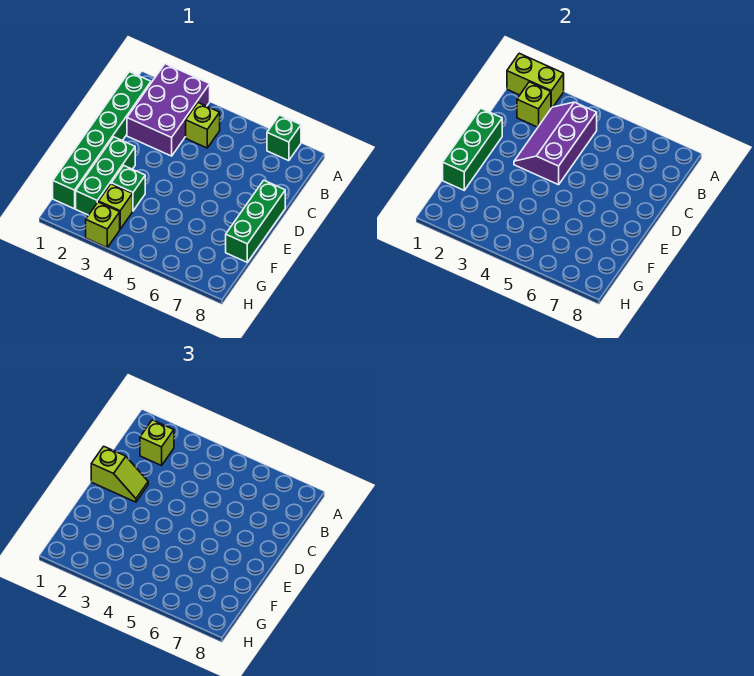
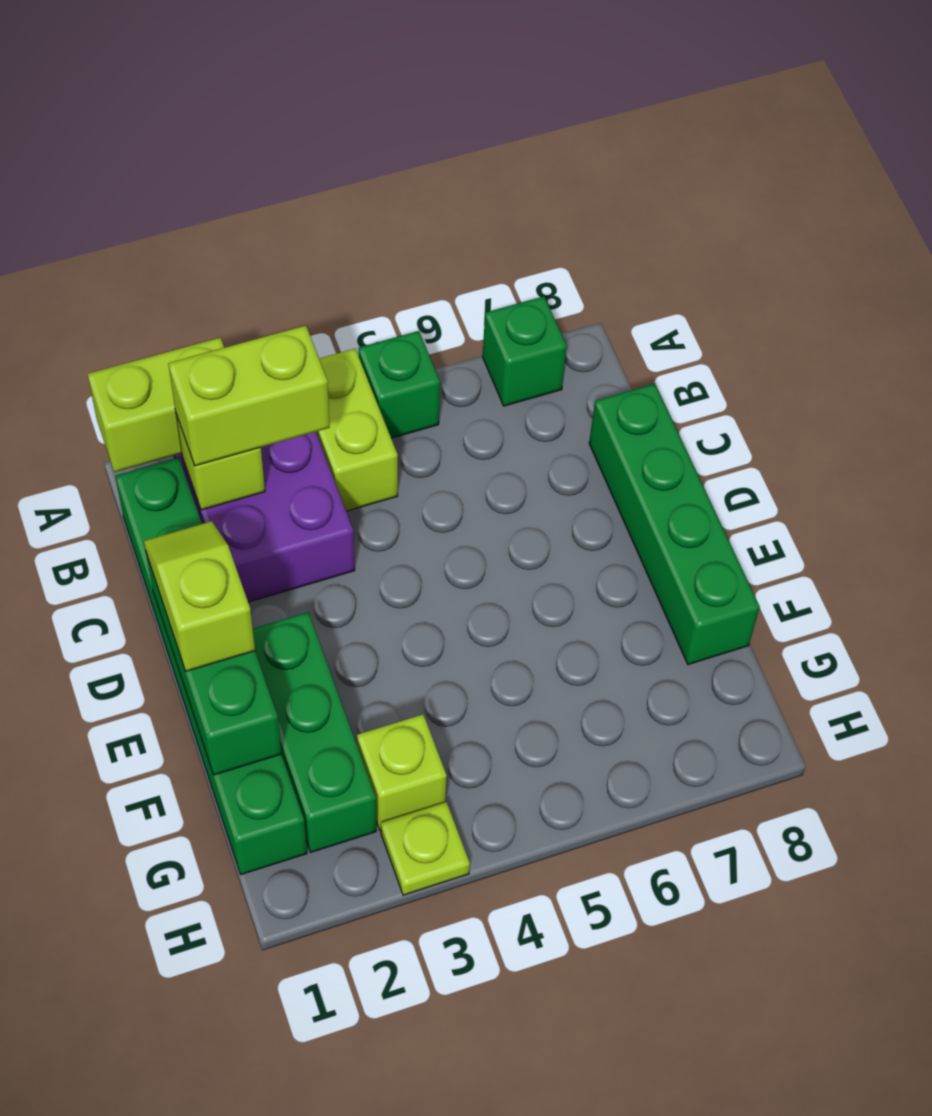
lime 1x1 brick [140,420,174,465] -> lime 1x2 brick [168,326,330,466]
purple 2x3 slope [514,102,597,185] -> none
lime 1x1 brick [186,103,220,148] -> lime 1x2 brick [316,349,398,511]
lime 1x2 slope [91,446,148,502] -> lime 1x2 slope turned to [144,521,255,671]
green 1x3 brick [226,180,285,262] -> green 1x4 brick [589,384,760,665]
green 1x1 brick [111,166,145,211] -> green 1x1 brick moved to [358,331,440,438]
lime 1x1 brick [86,202,120,247] -> lime 1x1 plate [381,802,470,895]

